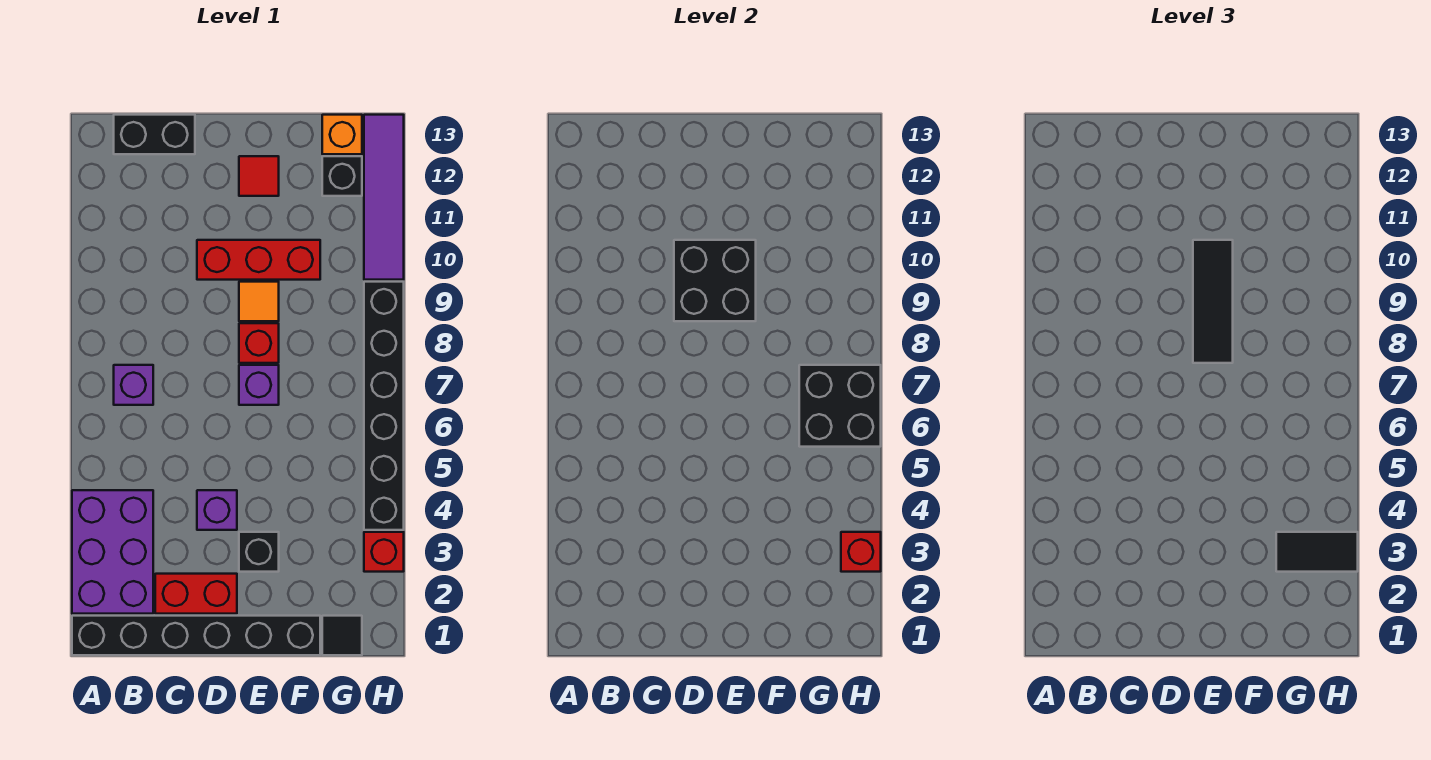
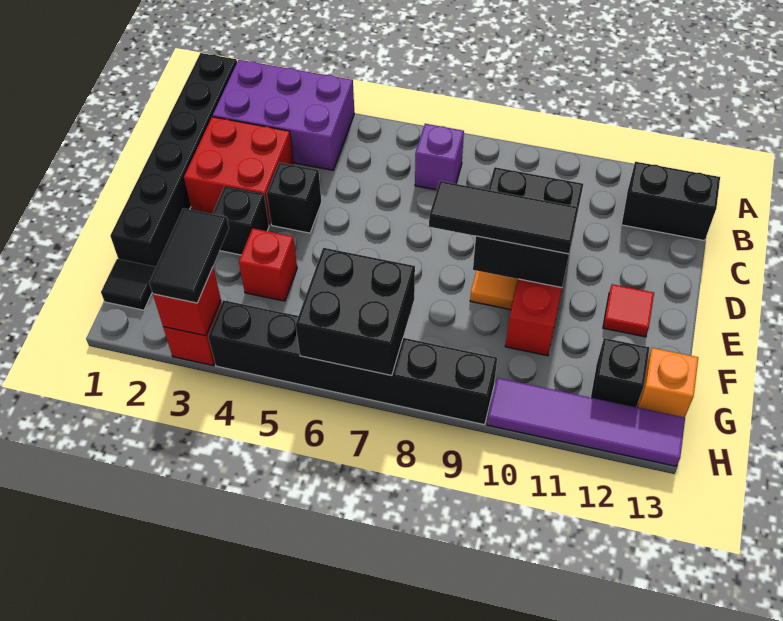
black 1x2 brick [114,115,195,154] -> black 1x2 brick turned to [621,162,720,241]
red 1x2 brick [155,574,237,614] -> red 2x2 brick [184,117,294,225]
purple 1x1 brick [197,490,237,530] -> black 1x1 brick [267,162,322,233]
purple 1x1 brick [239,365,279,405] -> none
red 1x1 brick [239,323,279,363] -> red 1x1 brick moved to [239,228,297,301]

